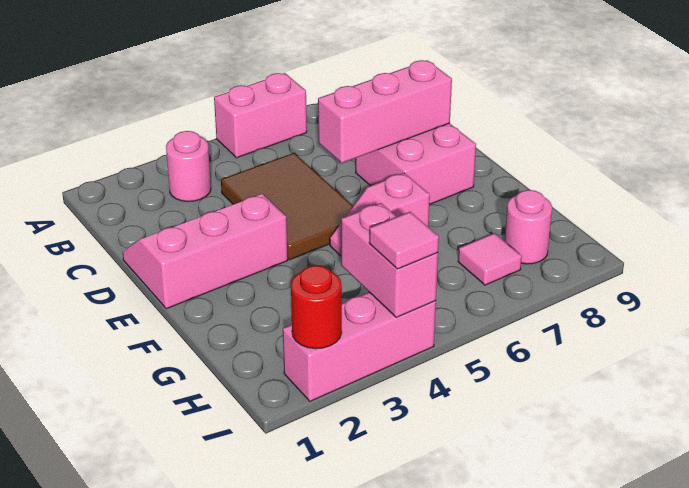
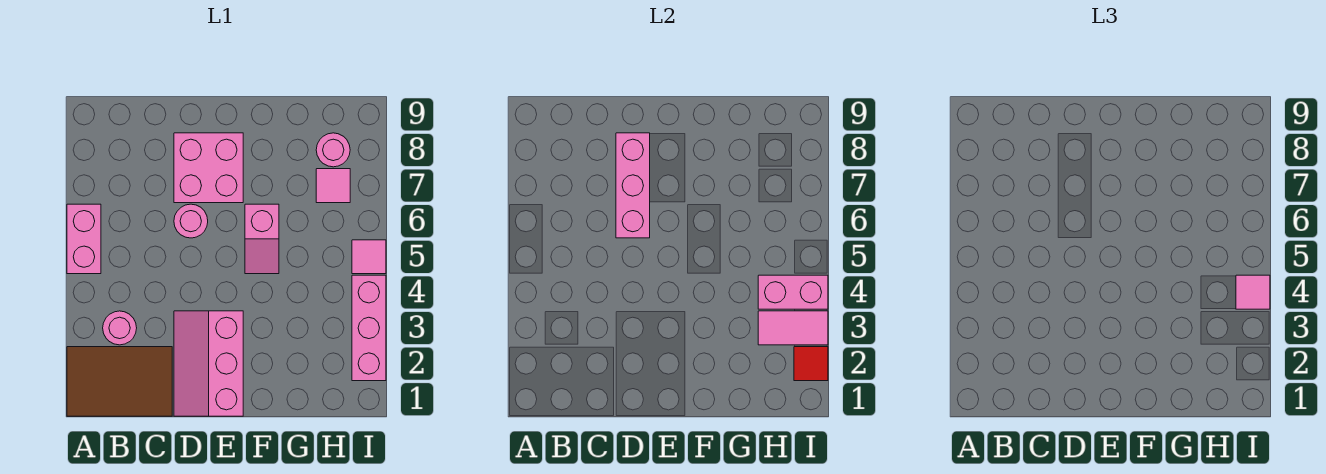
brown 2x3 tile [221,153,353,260] -> brown 2x3 tile moved to [67,347,172,416]
none -> pink 1x1 round brick [174,204,208,238]
none -> pink 1x2 tile [758,311,828,345]
red 1x1 round brick [291,265,342,349] -> red 1x1 tile [794,347,828,381]
none -> pink 1x1 tile [352,240,386,274]

